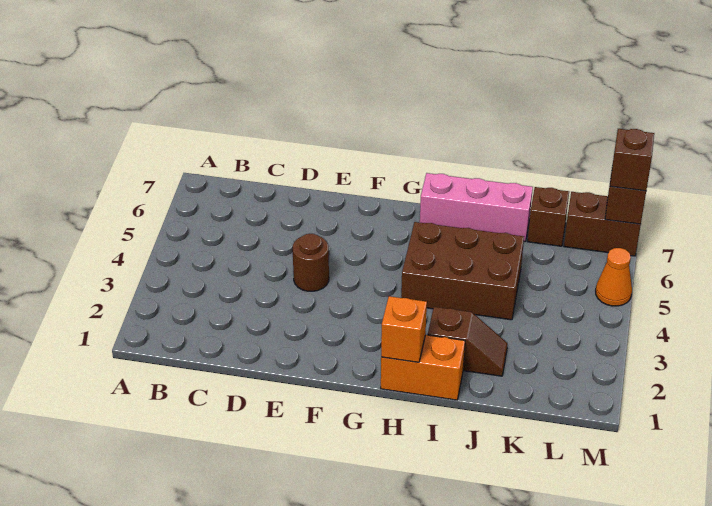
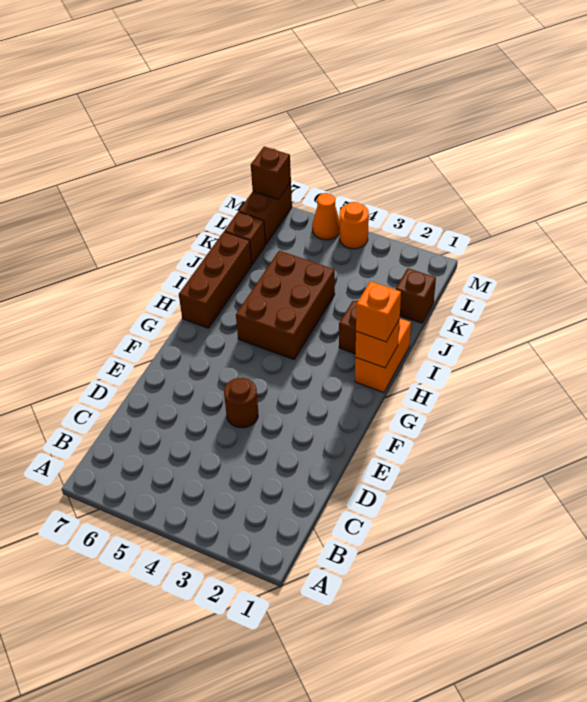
none -> orange 1x1 brick [356,281,401,342]
pink 1x3 brick [420,173,533,241] -> brown 1x3 brick [179,232,252,328]
none -> orange 1x1 round brick [340,202,369,249]
brown 1x1 brick [610,129,654,191] -> brown 1x1 brick moved to [396,268,436,323]

